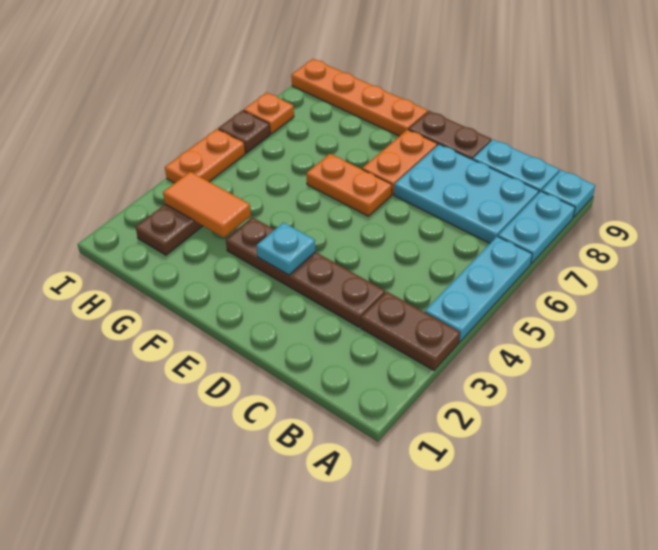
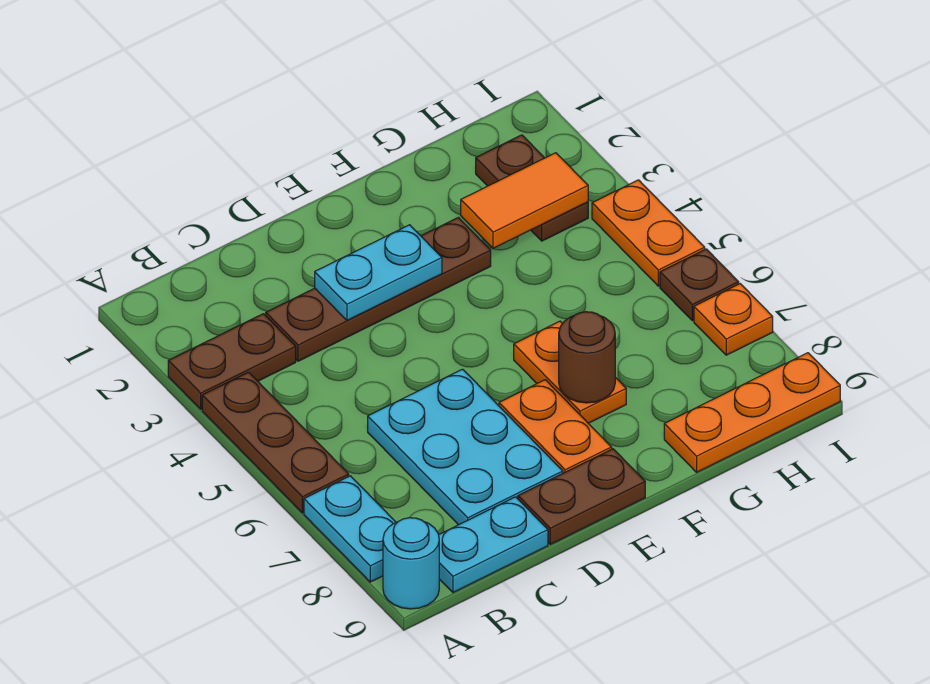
cyan 1x3 plate [425,236,532,342] -> brown 1x3 plate [202,372,349,513]
cyan 1x1 plate [542,170,595,218] -> cyan 1x1 round brick [383,518,439,609]
cyan 2x3 plate [394,144,539,243] -> cyan 2x3 plate turned to [368,369,563,525]
cyan 1x1 plate [256,223,315,275] -> cyan 1x2 plate [315,225,442,320]
orange 1x2 plate [306,154,392,216] -> orange 1x2 plate turned to [514,321,626,423]
none -> brown 1x1 round brick [559,312,615,403]
orange 1x4 plate [291,59,428,136] -> orange 1x3 plate [664,353,840,472]

